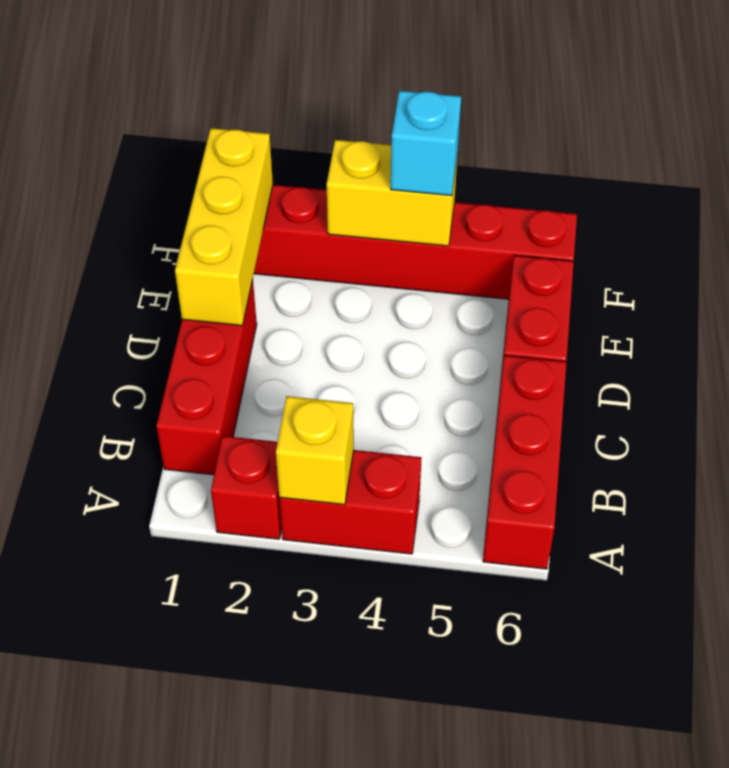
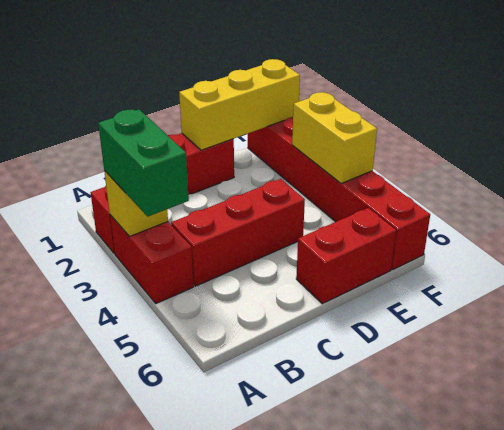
none -> green 1x2 brick [98,110,189,217]
red 1x3 brick [483,355,566,569] -> red 1x3 brick moved to [171,179,305,286]
cyan 1x1 brick [391,91,461,196] -> none

